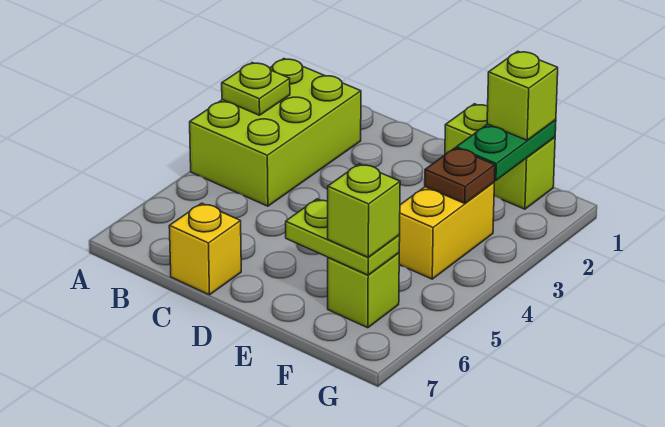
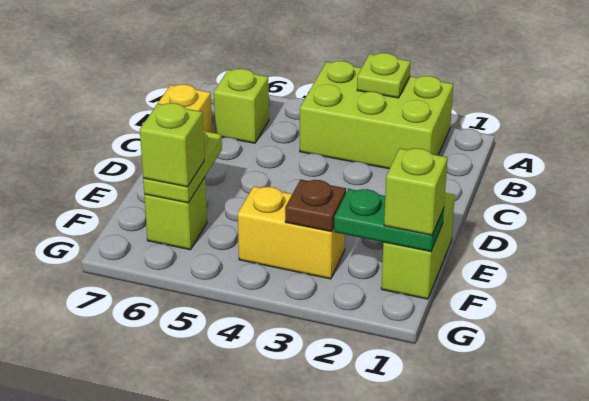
none -> lime 1x1 brick [214,69,269,143]

